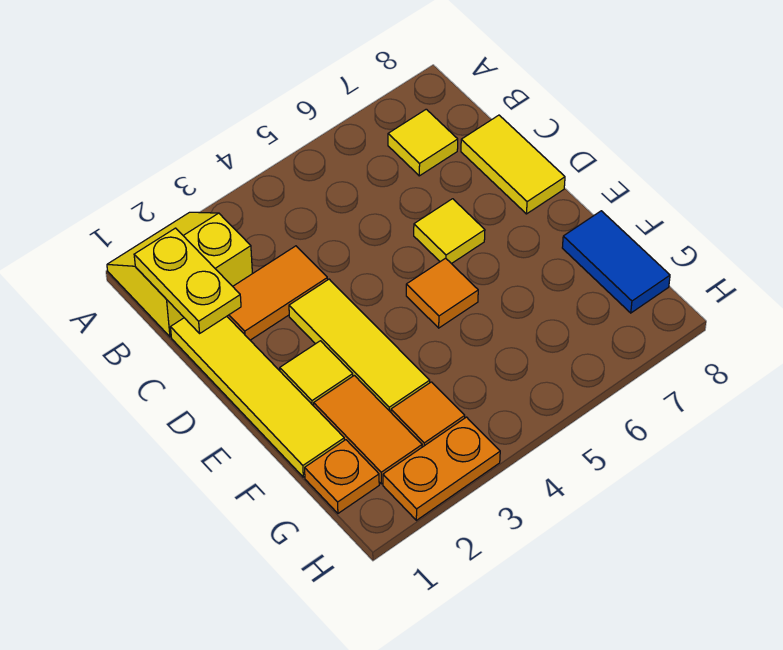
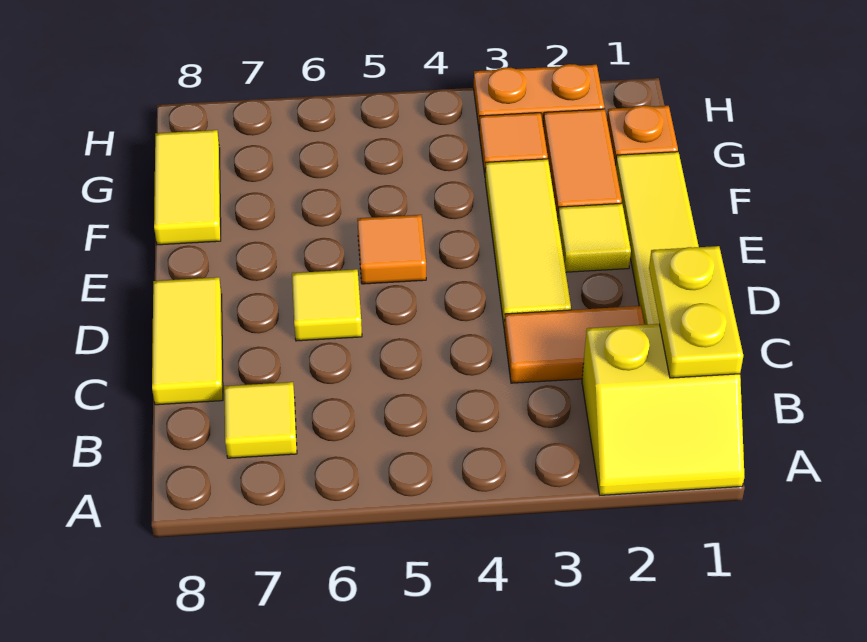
blue 1x2 tile [562,211,670,313] -> yellow 1x2 tile [154,130,221,245]

